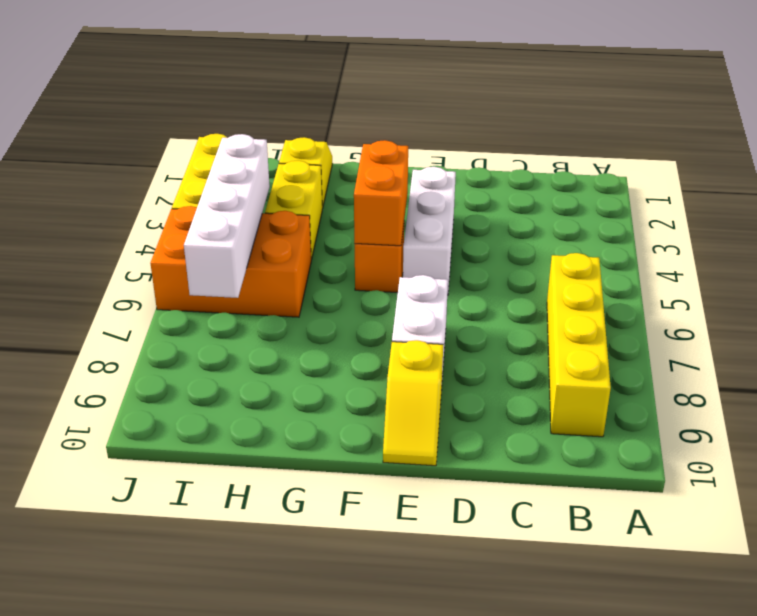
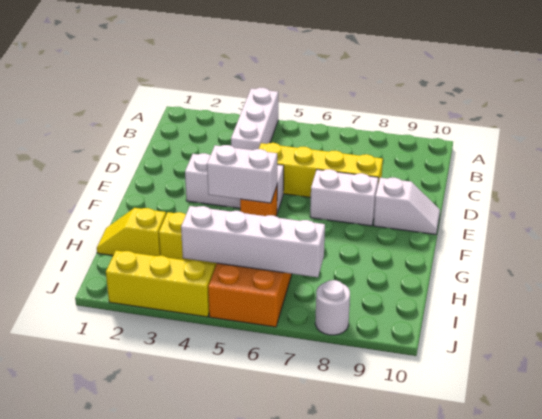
none -> white 1x3 brick [231,88,278,150]
yellow 1x4 brick [547,253,611,437] -> yellow 1x4 brick moved to [259,143,383,197]
yellow 1x2 slope [383,340,443,466] -> white 1x2 slope [374,177,440,234]
orange 1x2 brick [354,140,408,246] -> white 1x2 brick [207,145,277,203]
none -> white 1x1 round brick [315,280,350,335]

